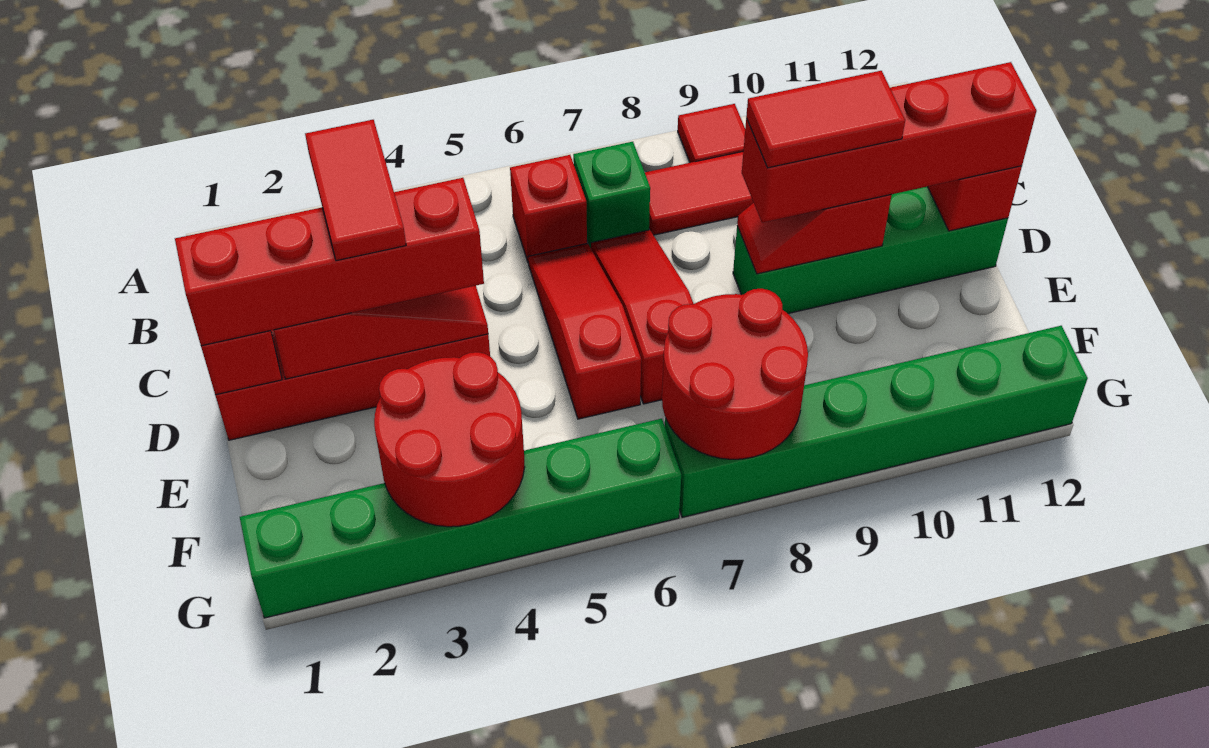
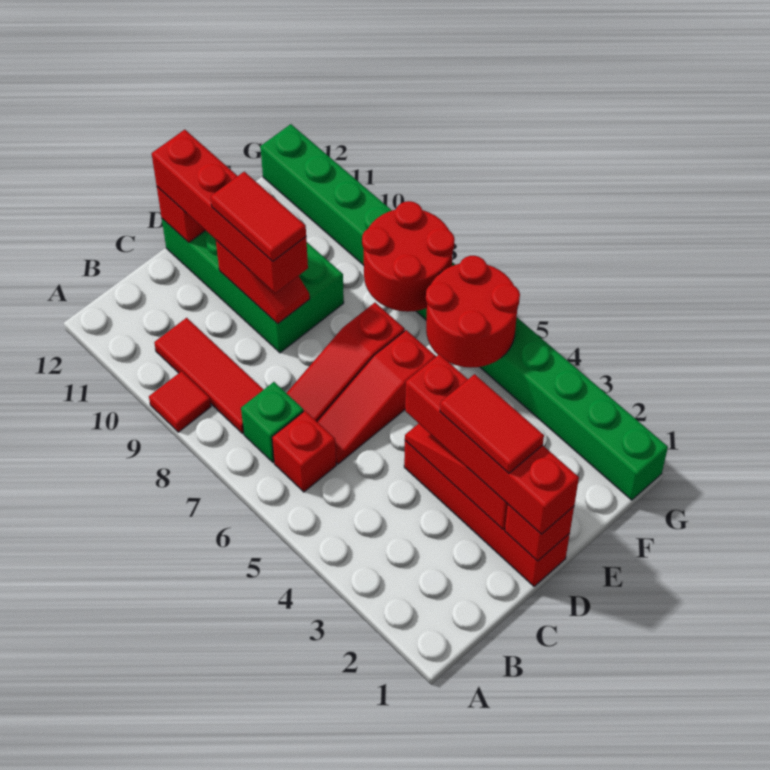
red 1x2 tile [305,120,406,261] -> red 1x2 tile turned to [440,374,544,473]
green 1x4 brick [733,187,1008,313] -> green 2x4 brick [162,219,344,353]
red 2x2 round brick [374,352,525,527] -> red 2x2 round brick moved to [426,256,520,368]

